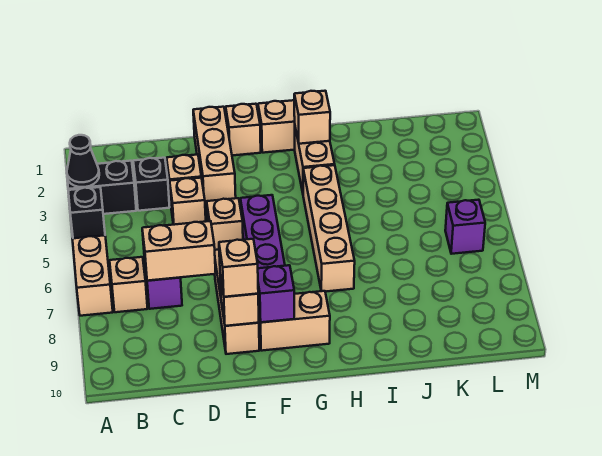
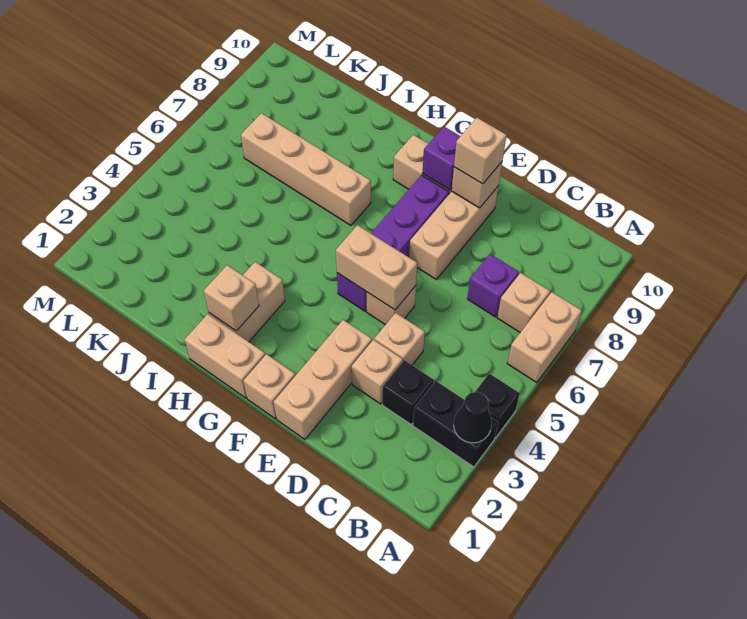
tan 1x2 brick [142,221,216,281] -> tan 1x2 brick moved to [336,225,417,310]
tan 1x4 brick [303,165,355,292] -> tan 1x4 brick turned to [241,113,371,225]
purple 1x1 brick [445,200,485,254] -> none

